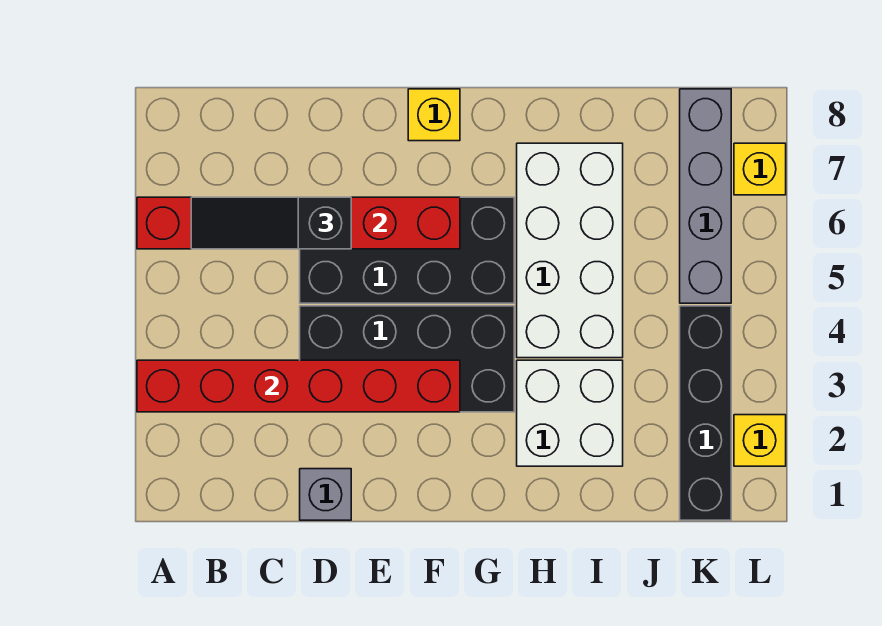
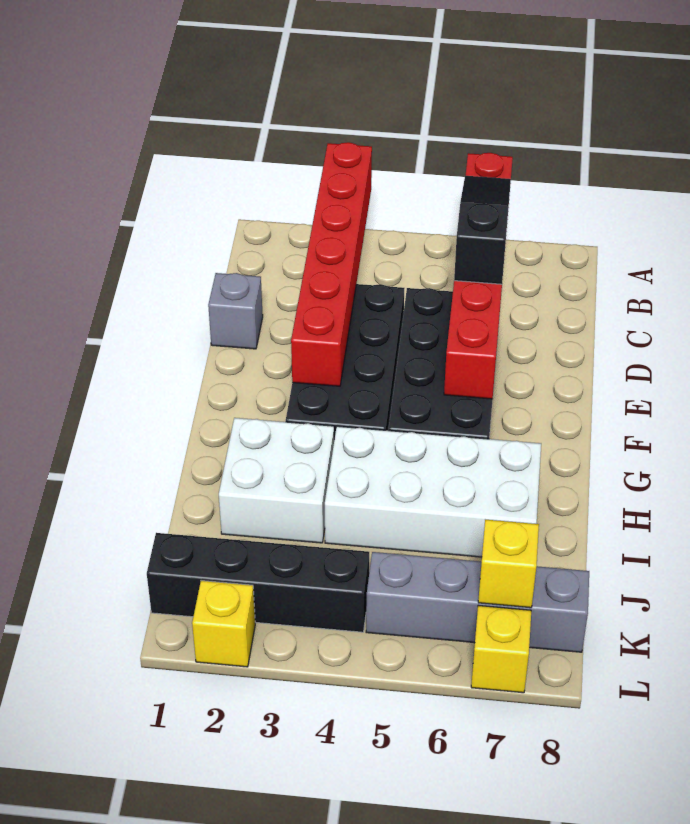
yellow 1x1 brick [408,89,460,141] -> yellow 1x1 brick moved to [478,520,539,608]

